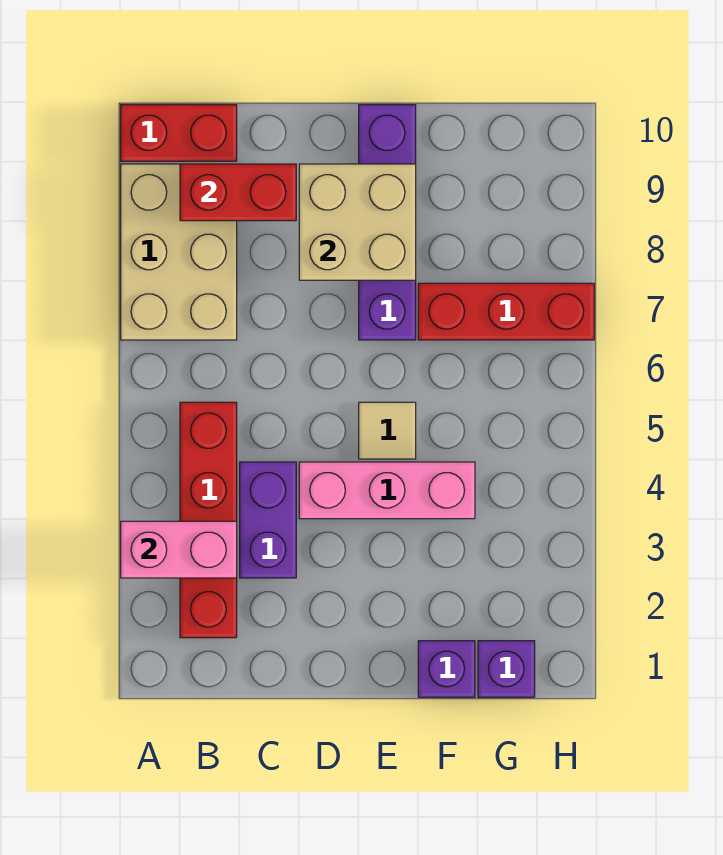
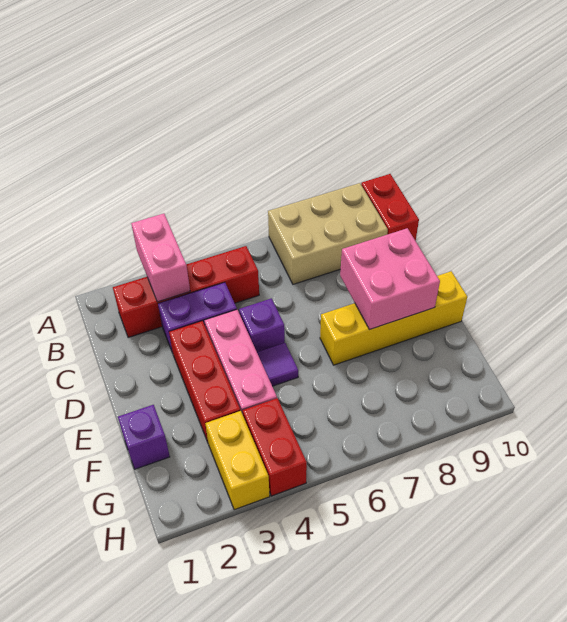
red 1x2 brick [180,164,296,221] -> red 1x2 brick moved to [243,398,307,496]
tan 2x2 brick [299,164,416,280] -> pink 2x2 brick [340,228,440,330]
tan 1x1 tile [359,402,416,459] -> purple 1x1 tile [257,343,298,386]
purple 1x4 brick [359,105,416,340] -> yellow 1x4 brick [320,271,467,365]
red 1x3 brick [418,283,594,340] -> red 1x3 brick moved to [169,321,240,442]
purple 1x1 brick [478,641,535,697] -> purple 1x1 brick moved to [239,298,285,352]
none -> yellow 1x2 brick [205,411,270,510]

